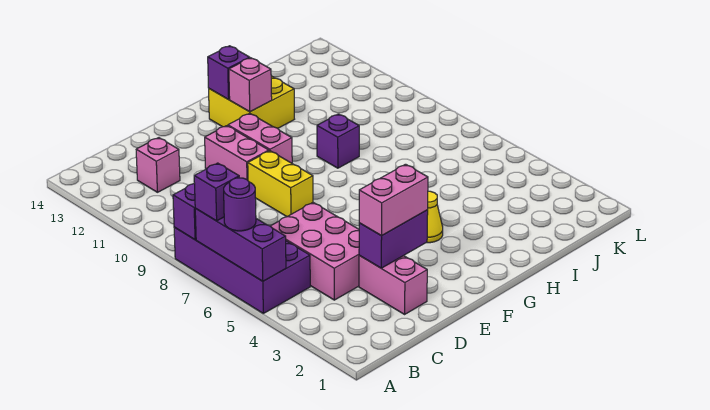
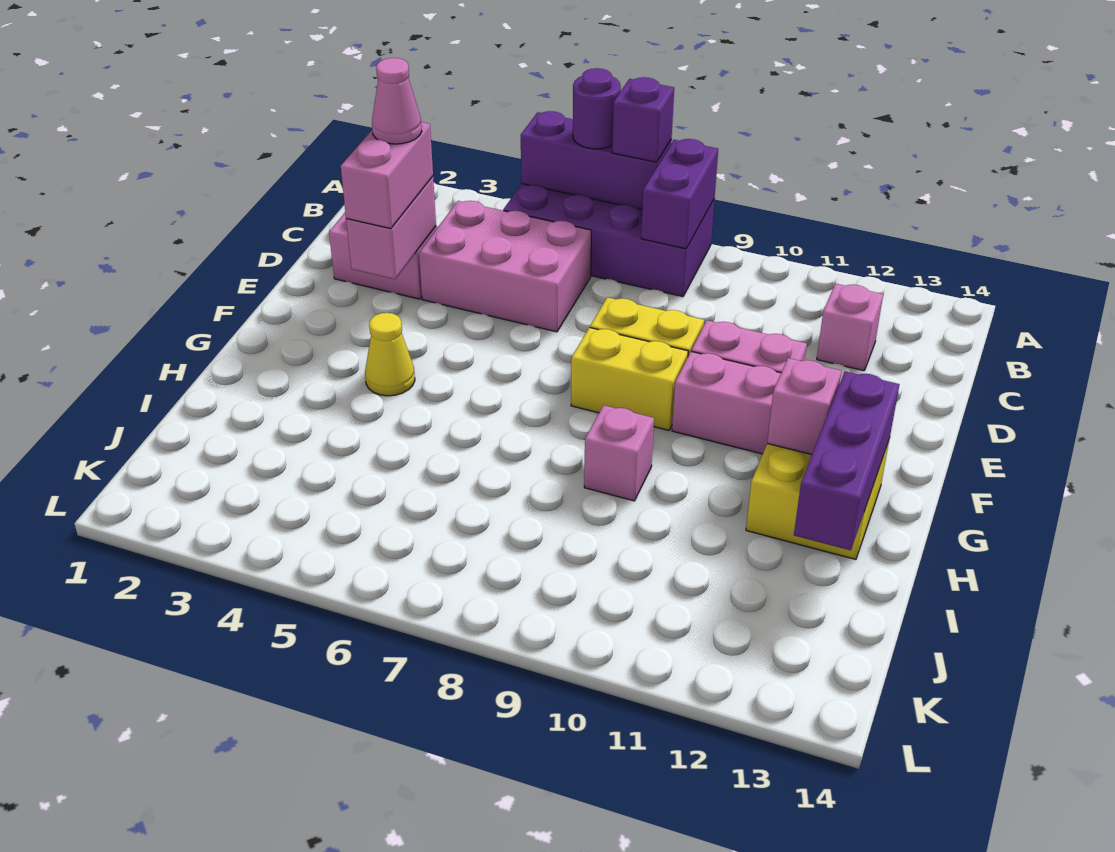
purple 1x2 brick [359,210,428,268] -> pink 1x2 brick [346,177,436,279]
none -> pink 1x1 cone [372,58,422,144]
none -> yellow 1x2 brick [571,328,688,430]
purple 1x1 brick [208,46,250,100] -> purple 1x3 brick [794,371,900,550]
purple 1x1 brick [317,114,359,168] -> pink 1x1 brick [584,405,654,501]

